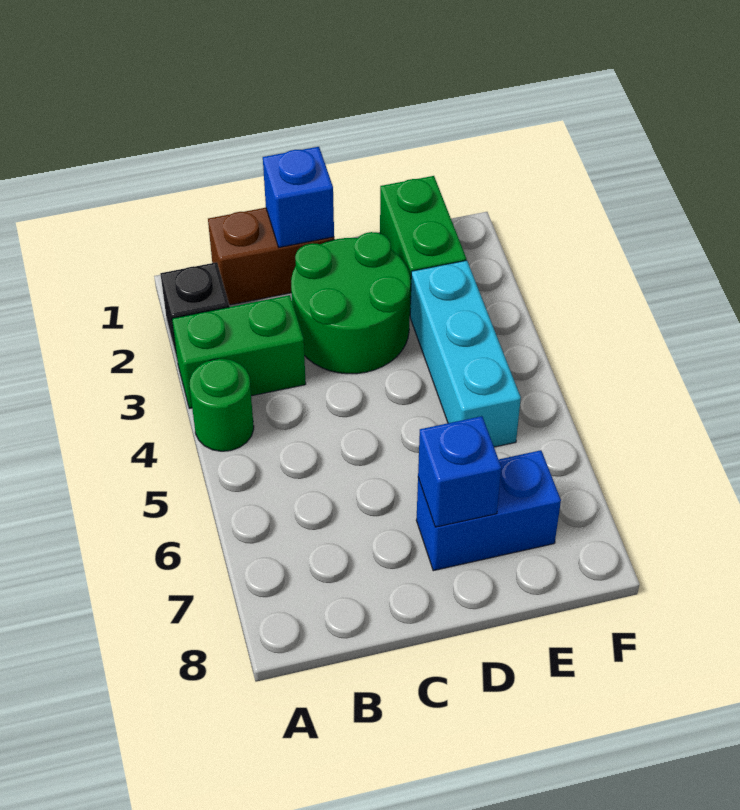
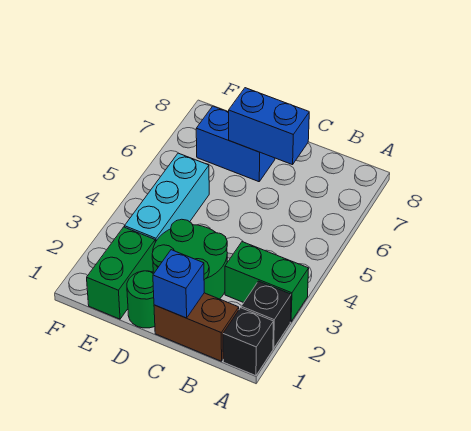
none -> black 1x1 brick [223,308,274,376]
green 1x1 round brick [190,359,254,451] -> green 1x1 round brick moved to [127,271,155,328]
blue 1x1 brick [418,416,501,527] -> blue 1x2 brick [229,88,309,165]

